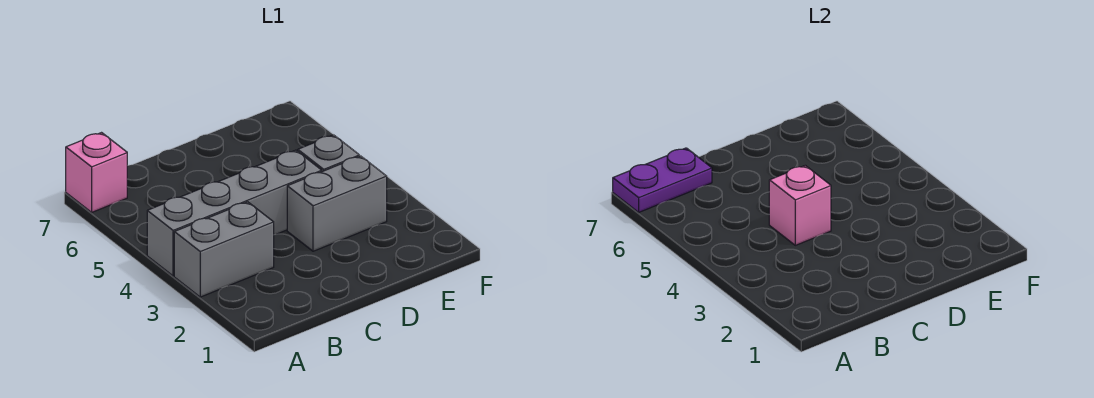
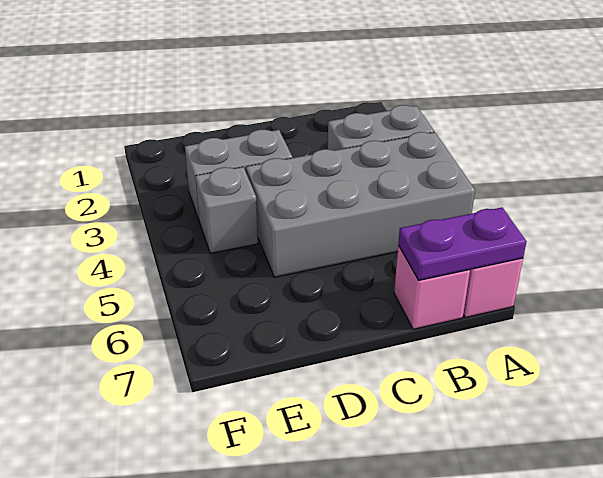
grey 1x4 brick [147,150,322,276] -> grey 2x4 brick [246,132,475,277]
pink 1x1 brick [769,165,831,245] -> pink 1x1 brick moved to [394,246,470,329]

